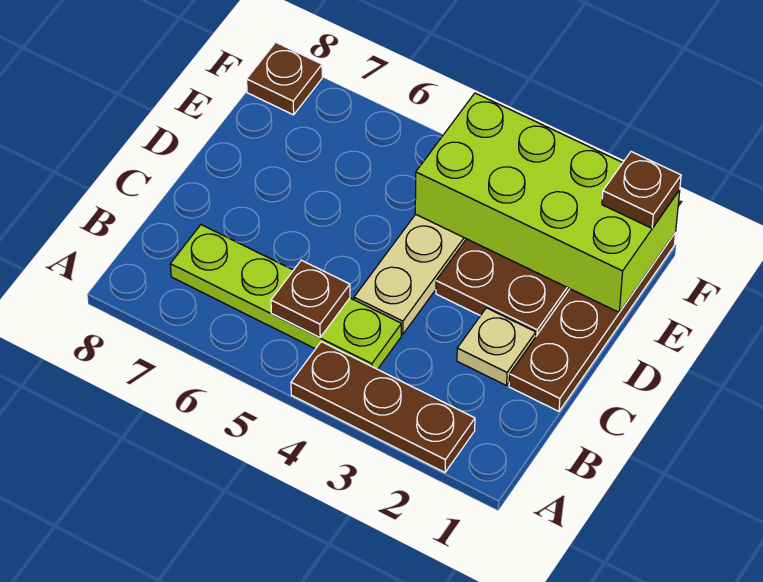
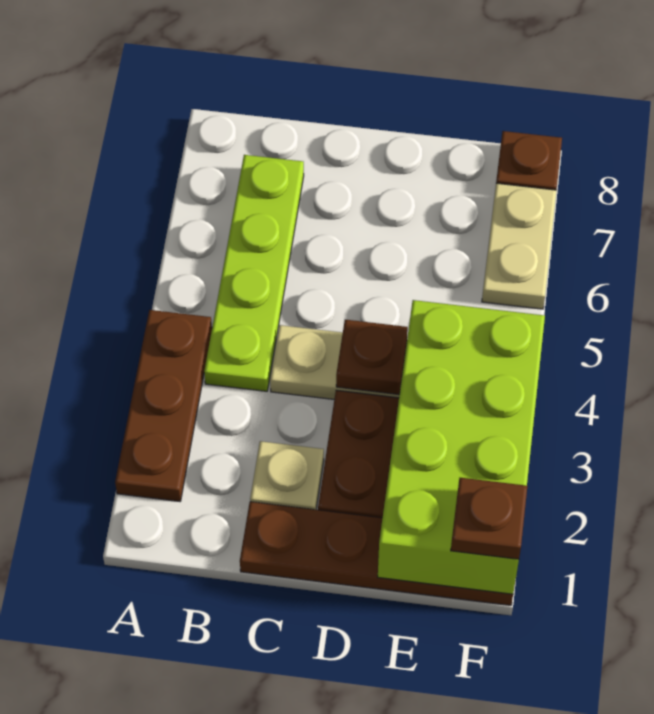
brown 1x1 plate [271,260,350,338] -> brown 1x1 plate moved to [336,320,408,395]
none -> tan 1x2 plate [482,183,557,309]

